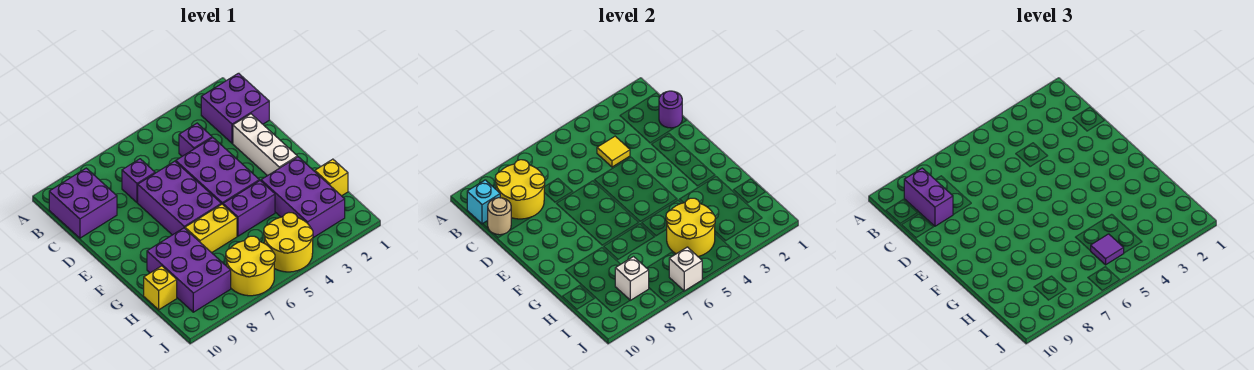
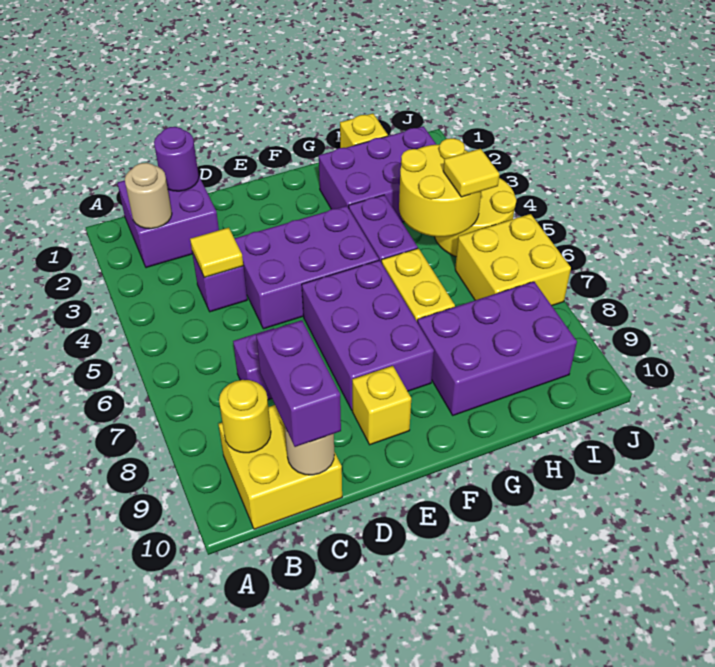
none -> tan 1x1 round brick [125,163,172,229]
yellow 2x2 round brick [495,160,545,219] -> yellow 1x1 round brick [219,380,271,453]
purple 2x2 brick [49,168,117,238] -> yellow 2x2 brick [219,405,342,529]
purple 1x2 brick [904,168,953,226] -> purple 1x2 brick turned to [256,320,341,447]
cyan 1x1 brick [467,180,500,224] -> none
white 1x3 brick [233,114,297,176] -> none
purple 2x3 brick [138,161,221,235] -> purple 2x3 brick turned to [302,260,434,410]
yellow 1x1 brick [144,266,177,310] -> yellow 1x1 brick moved to [352,366,411,445]
purple 1x1 tile [1091,234,1124,265] -> yellow 1x1 tile [443,149,499,197]
yellow 2x2 round brick [226,236,275,296] -> yellow 2x2 brick [455,214,571,305]
white 1x1 brick [615,257,649,300] -> none
white 1x1 brick [669,247,702,291] -> none

